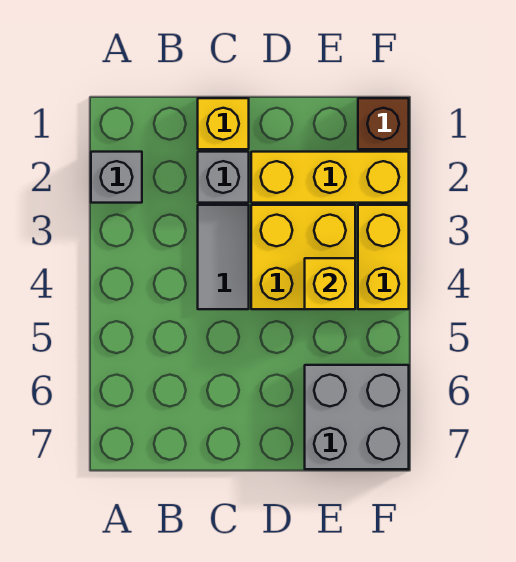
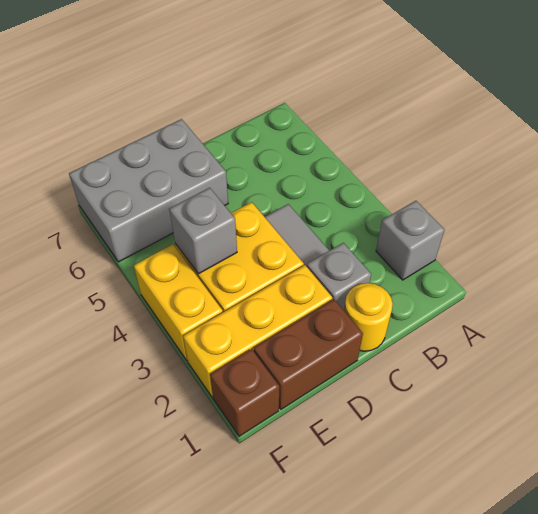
yellow 1x1 brick [198,98,249,149] -> yellow 1x1 round brick [344,283,393,351]
none -> brown 1x2 brick [254,299,363,409]
yellow 1x1 brick [305,258,355,309] -> grey 1x1 brick [169,188,237,274]
grey 2x2 brick [305,365,409,469] -> grey 2x3 brick [69,119,228,262]

